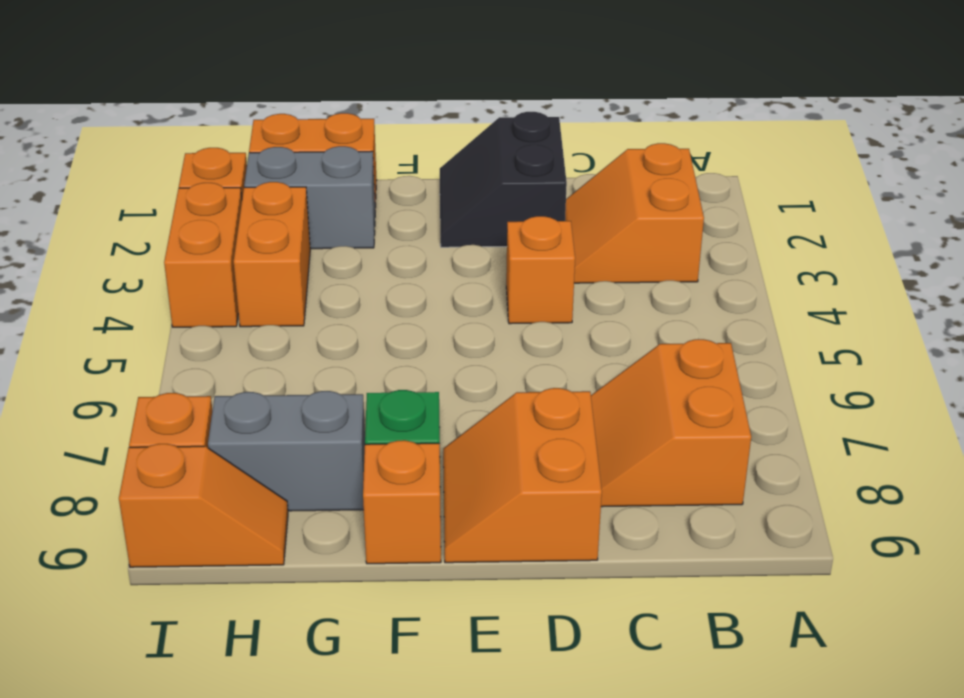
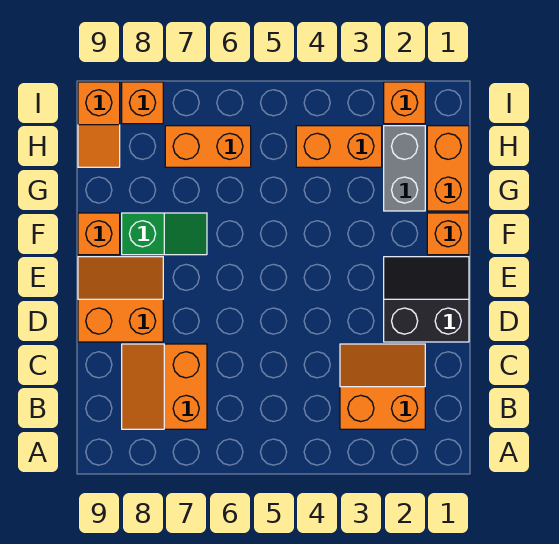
orange 2x2 slope [591,339,751,507] -> orange 2x2 slope turned to [122,344,207,429]
orange 1x1 brick [506,216,575,324] -> orange 1x1 brick moved to [427,213,469,255]
grey 1x2 brick [208,391,365,511] -> none
orange 1x2 brick [164,183,242,327] -> orange 1x2 brick moved to [165,126,251,167]

